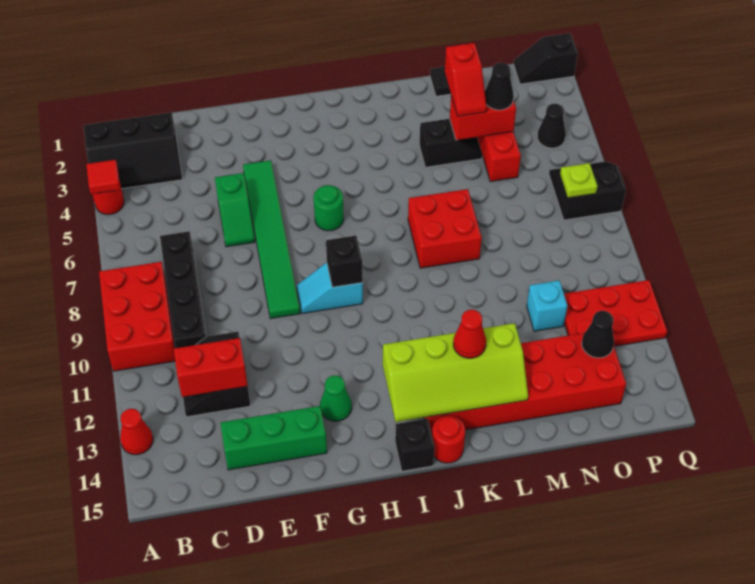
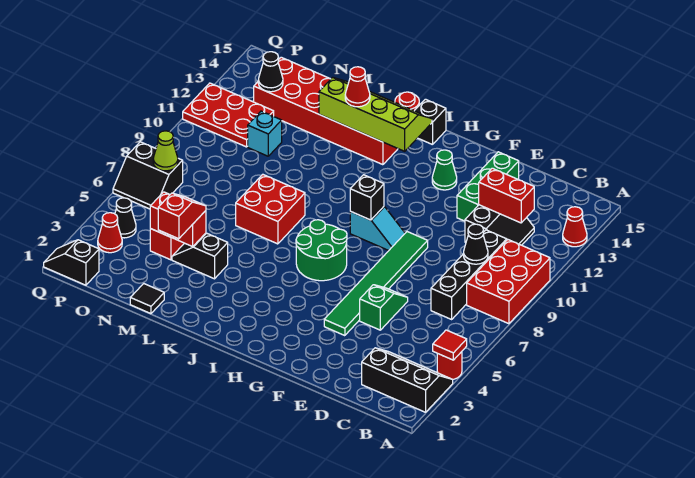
green 1x3 brick [220,406,327,470] -> green 1x3 brick turned to [457,152,519,221]
green 1x1 round brick [314,185,344,231] -> green 2x2 round brick [296,220,347,281]
black 1x1 cone [485,63,514,110] -> black 1x1 cone moved to [464,224,488,264]
black 1x2 slope [514,33,578,84] -> black 1x2 slope turned to [44,240,99,285]
none -> red 1x1 cone [98,213,122,253]
lime 1x1 plate [560,163,598,198] -> lime 1x1 cone [153,131,178,171]

